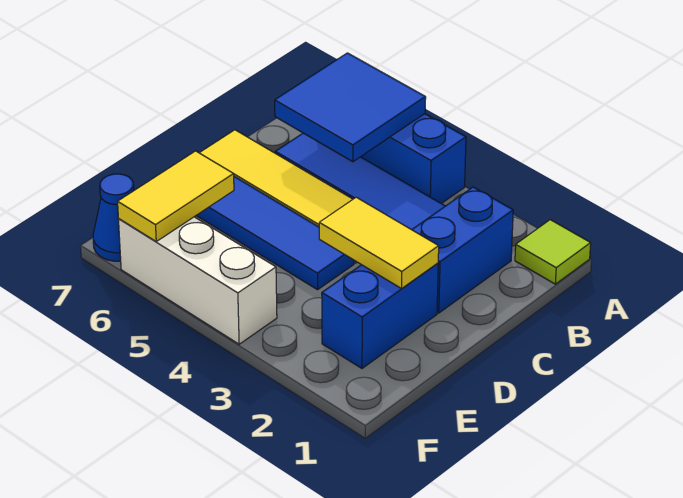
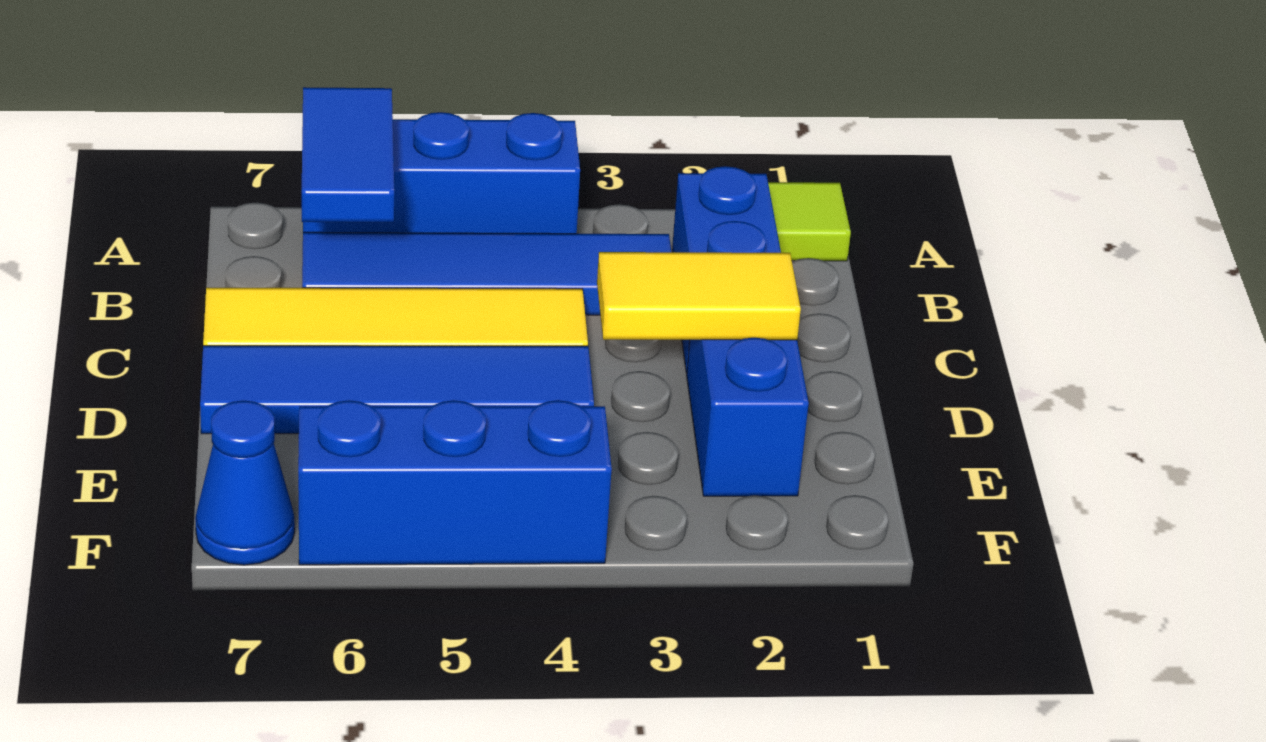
blue 2x2 tile [275,53,426,162] -> blue 1x2 tile [302,87,394,222]
yellow 1x2 tile [118,151,234,241] -> none
white 1x3 brick [119,217,277,344] -> blue 1x3 brick [298,400,612,565]

